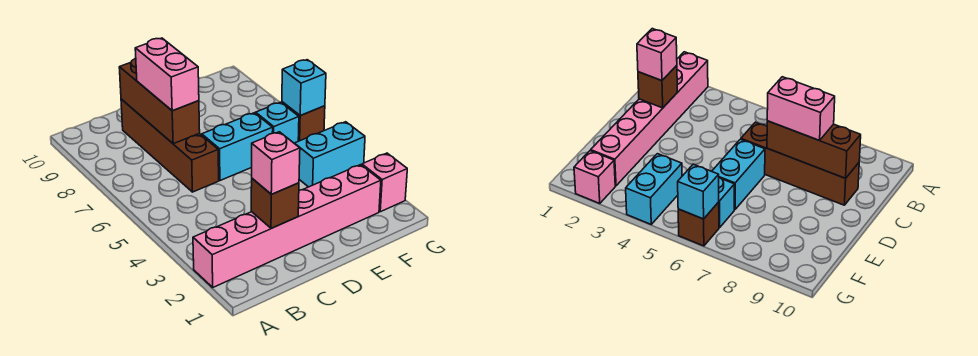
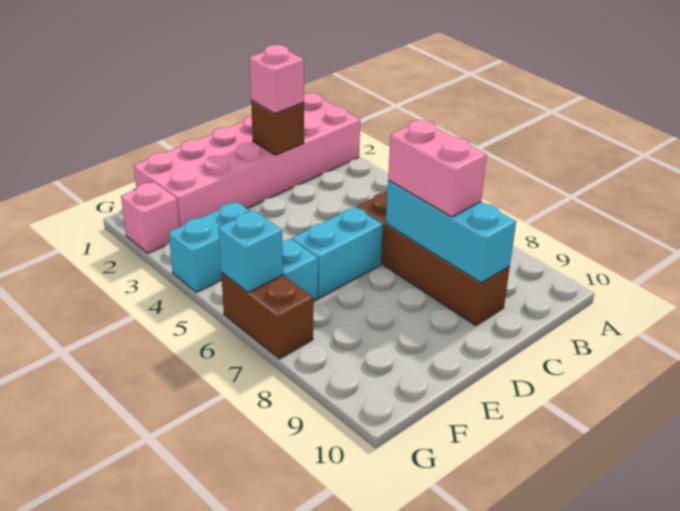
pink 1x6 brick [193,165,381,287] -> pink 2x6 brick [134,93,360,227]
brown 1x3 brick [119,58,200,144] -> cyan 1x3 brick [386,180,516,283]
brown 1x1 brick [282,102,325,141] -> brown 1x2 brick [221,272,313,359]

